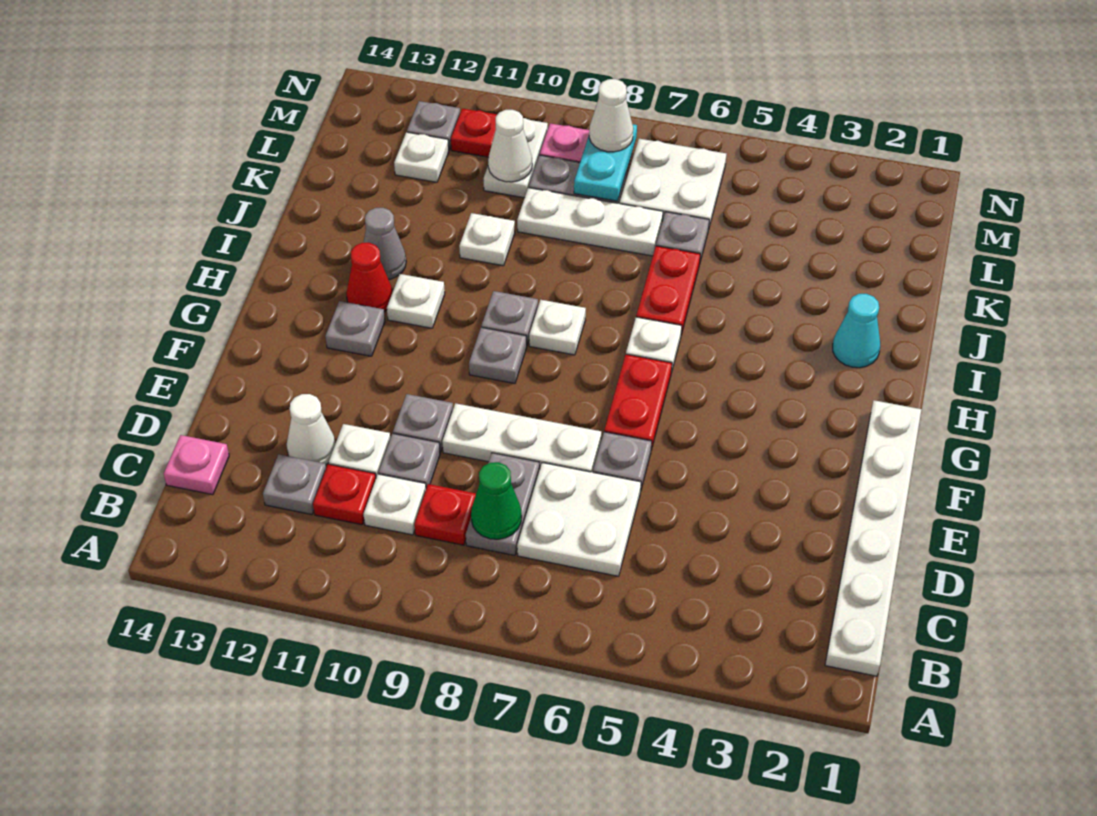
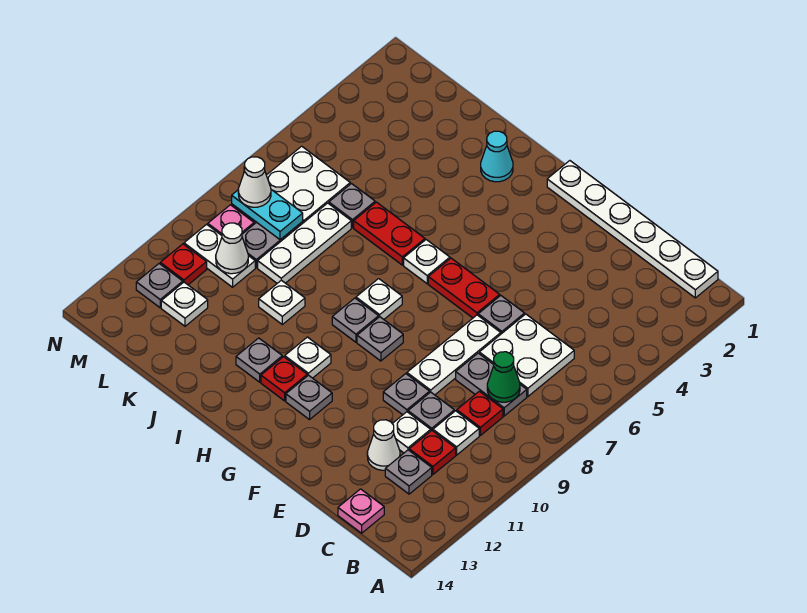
red 1x1 cone [346,243,392,312] -> red 1x1 plate [261,357,307,401]
grey 1x1 cone [363,208,406,280] -> grey 1x1 plate [236,338,282,382]

